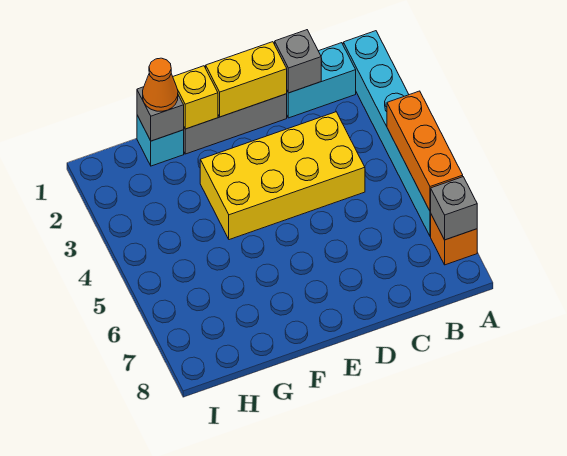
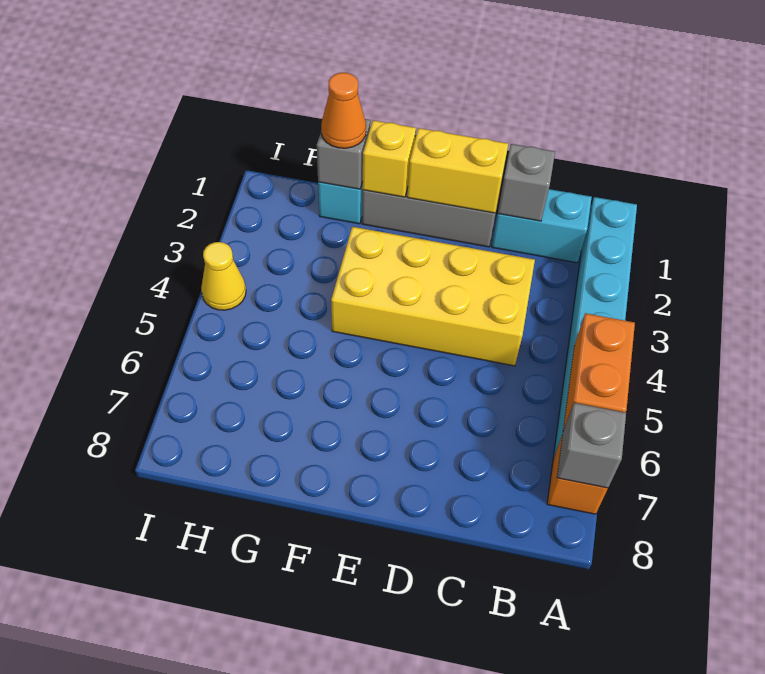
orange 1x3 brick [387,91,463,211] -> orange 1x2 brick [563,313,635,431]
none -> yellow 1x1 cone [201,242,246,310]

